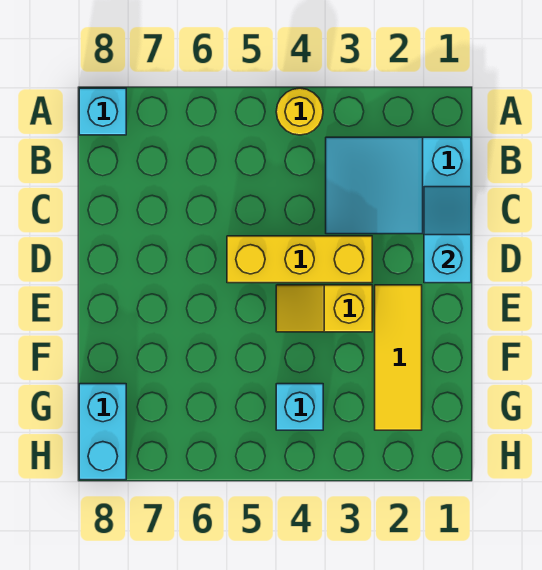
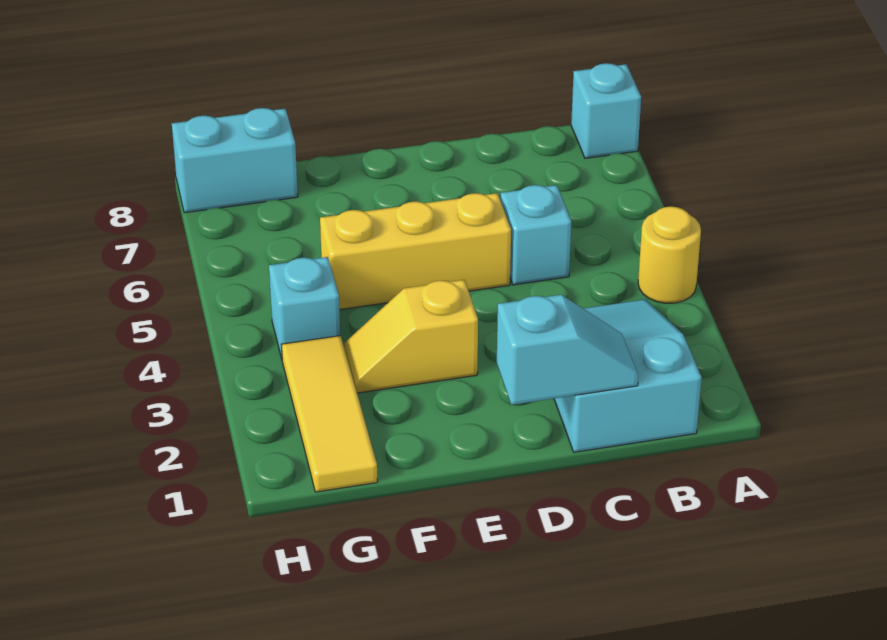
none -> cyan 1x1 brick [500,185,571,285]
yellow 1x3 brick [227,236,372,283] -> yellow 1x3 brick turned to [320,193,511,310]
yellow 1x3 tile [375,285,422,430] -> yellow 1x3 tile turned to [281,336,378,492]
yellow 1x2 slope [276,285,372,332] -> yellow 1x2 slope turned to [344,280,478,393]

